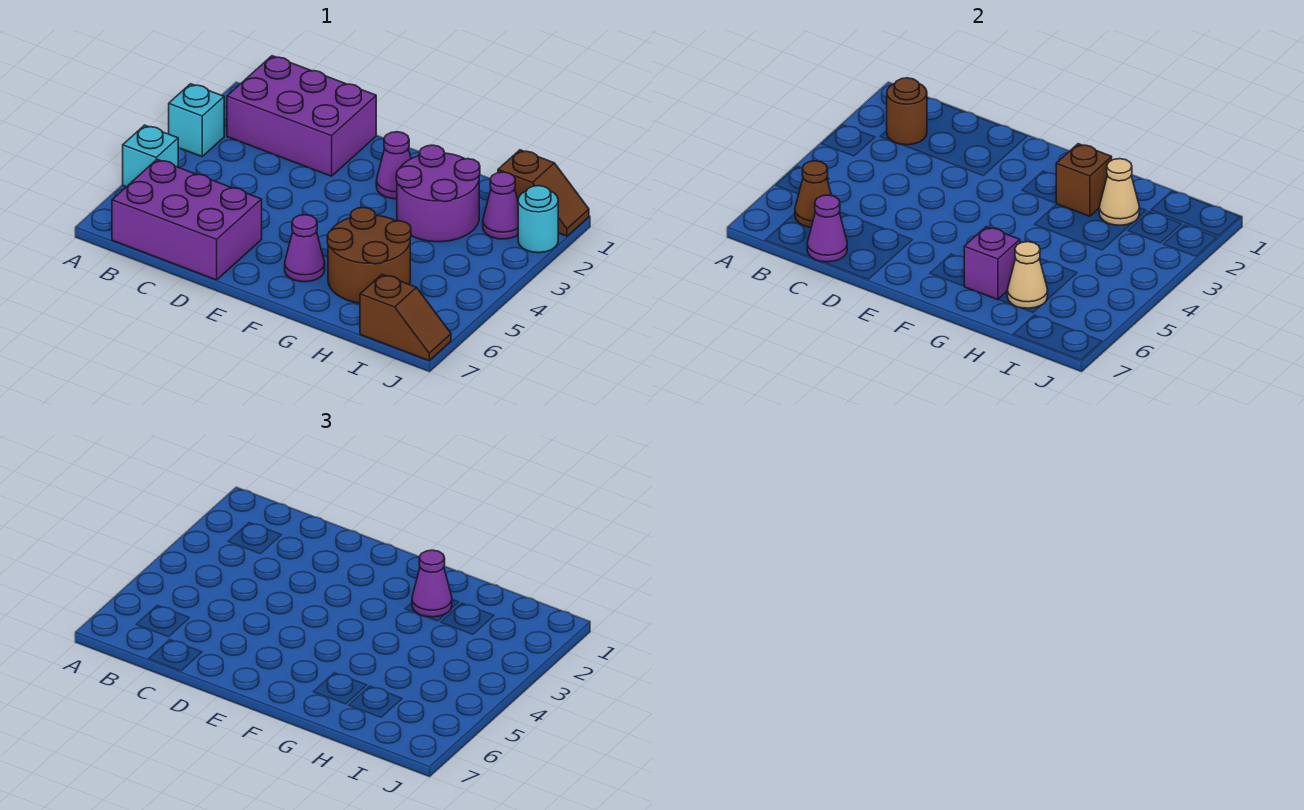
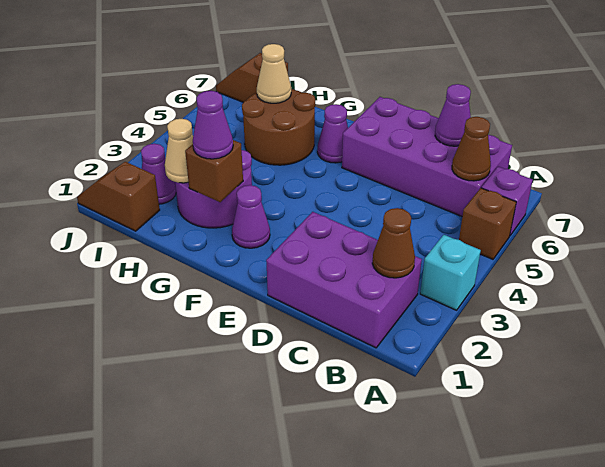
cyan 1x1 brick [123,125,178,187] -> brown 1x1 brick [459,188,516,259]
brown 1x1 round brick [887,78,927,145] -> brown 1x1 cone [372,208,415,278]
purple 2x3 brick [112,159,262,280] -> purple 2x4 brick [342,97,512,216]
purple 1x1 brick [964,227,1020,300] -> purple 1x1 brick moved to [481,166,533,235]
cyan 1x1 round brick [518,186,558,253] -> none

